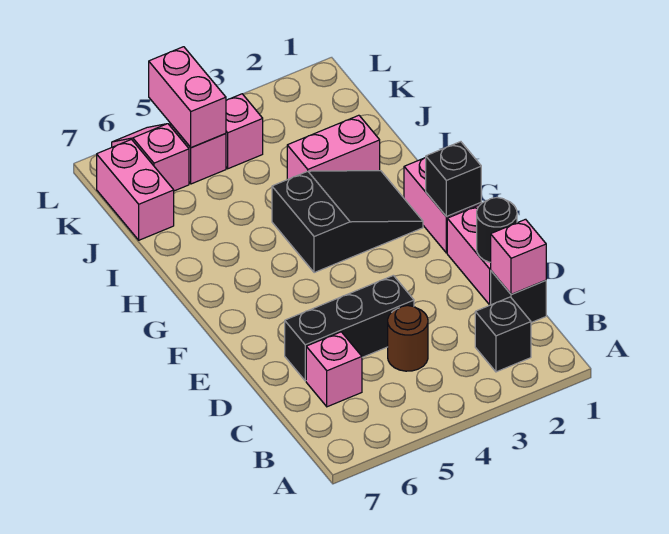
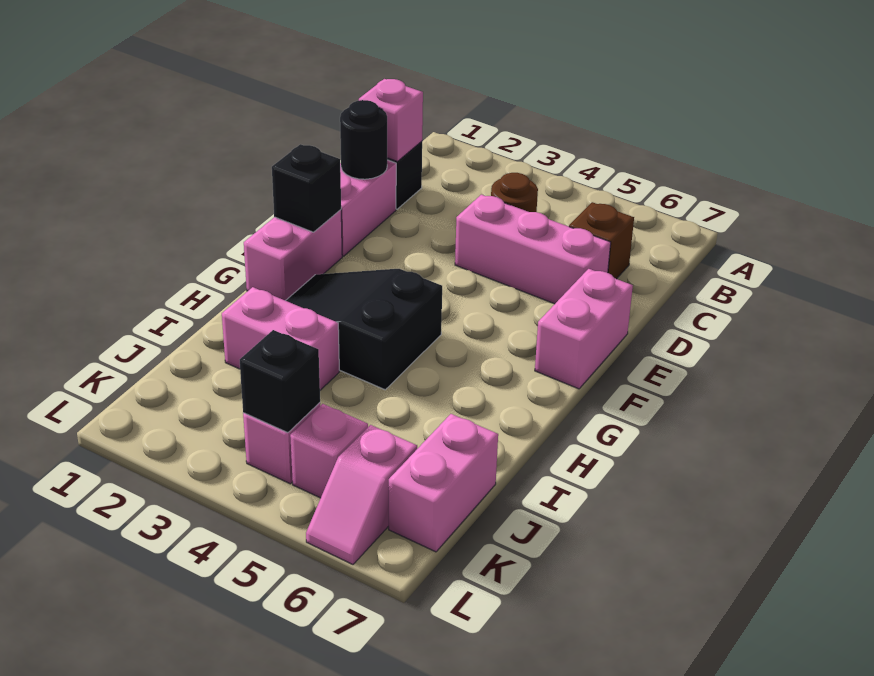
black 1x1 brick [475,297,531,372] -> black 1x1 brick moved to [240,330,320,433]
pink 1x1 brick [306,332,362,407] -> brown 1x1 brick [569,202,634,279]
black 1x3 brick [285,275,414,381] -> pink 1x3 brick [455,195,611,304]
pink 1x2 brick [149,47,226,148] -> pink 1x2 brick moved to [535,269,633,389]

